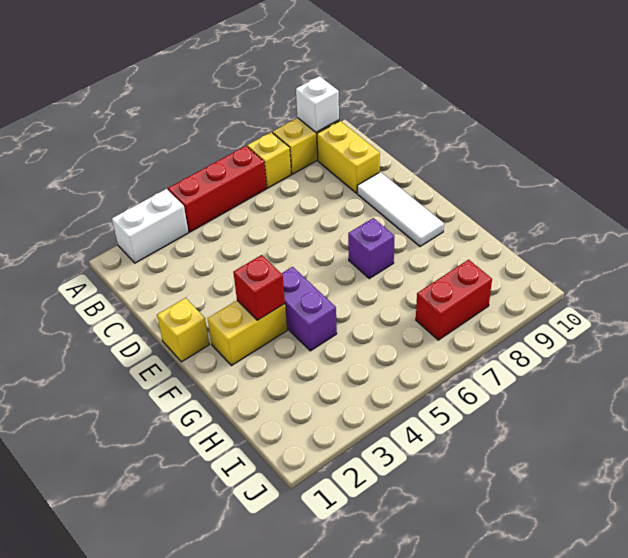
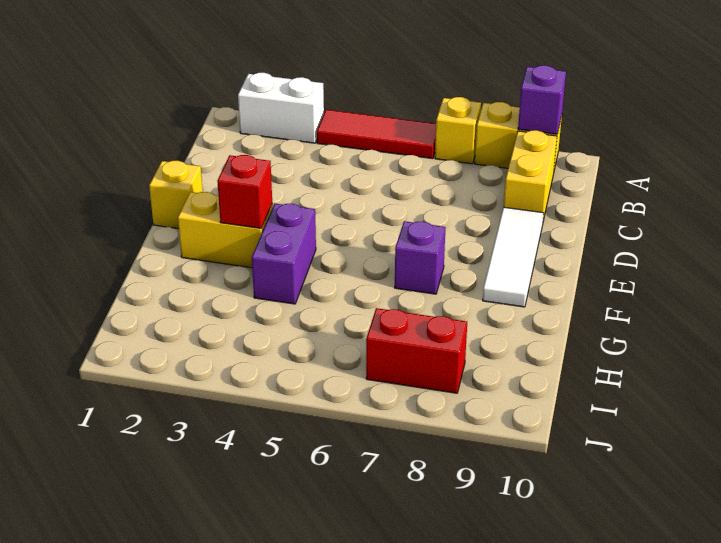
red 1x3 brick [168,146,267,232] -> red 1x3 tile [317,110,436,159]
white 1x1 brick [296,76,339,132] -> purple 1x1 brick [518,65,566,134]

